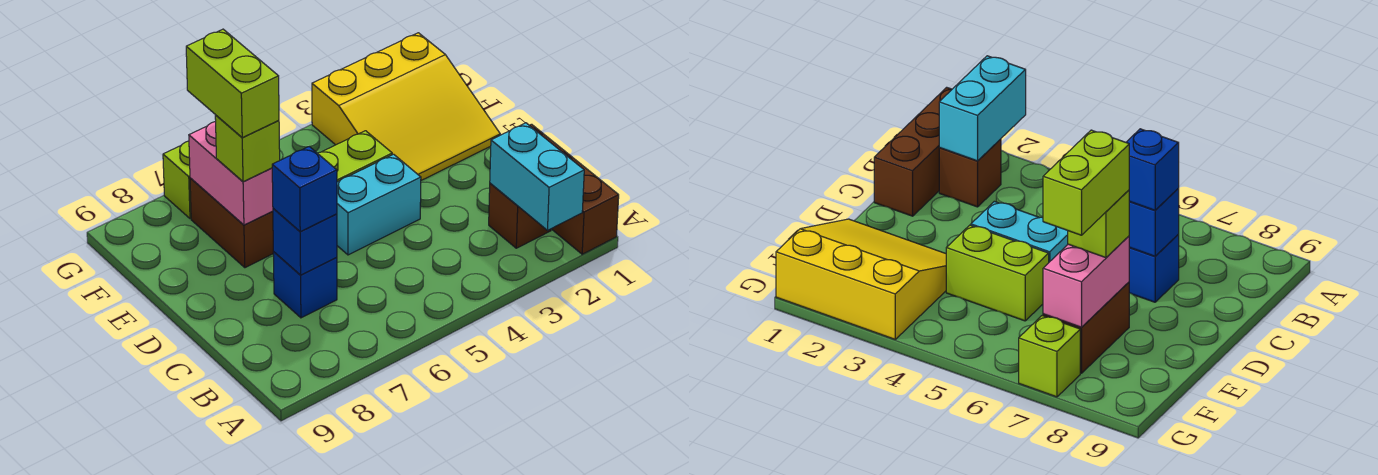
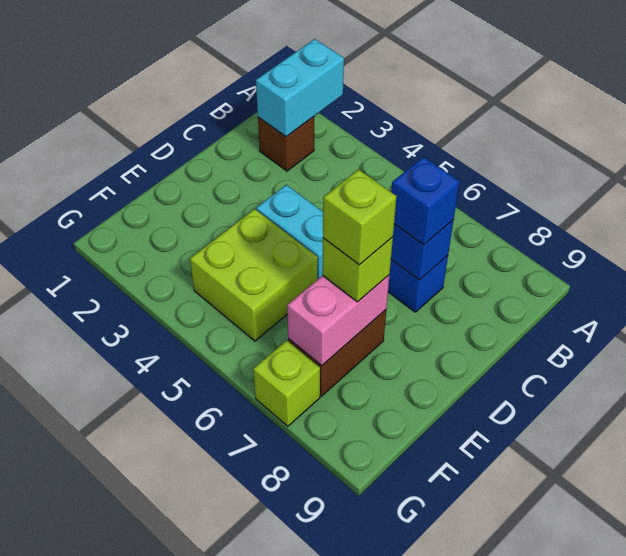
brown 1x3 brick [530,124,619,254] -> none
yellow 3x3 slope [312,33,500,180] -> none
lime 1x2 brick [318,131,392,182] -> lime 2x2 brick [190,209,318,341]
lime 1x2 brick [186,29,279,138] -> lime 1x1 brick [323,169,397,265]

